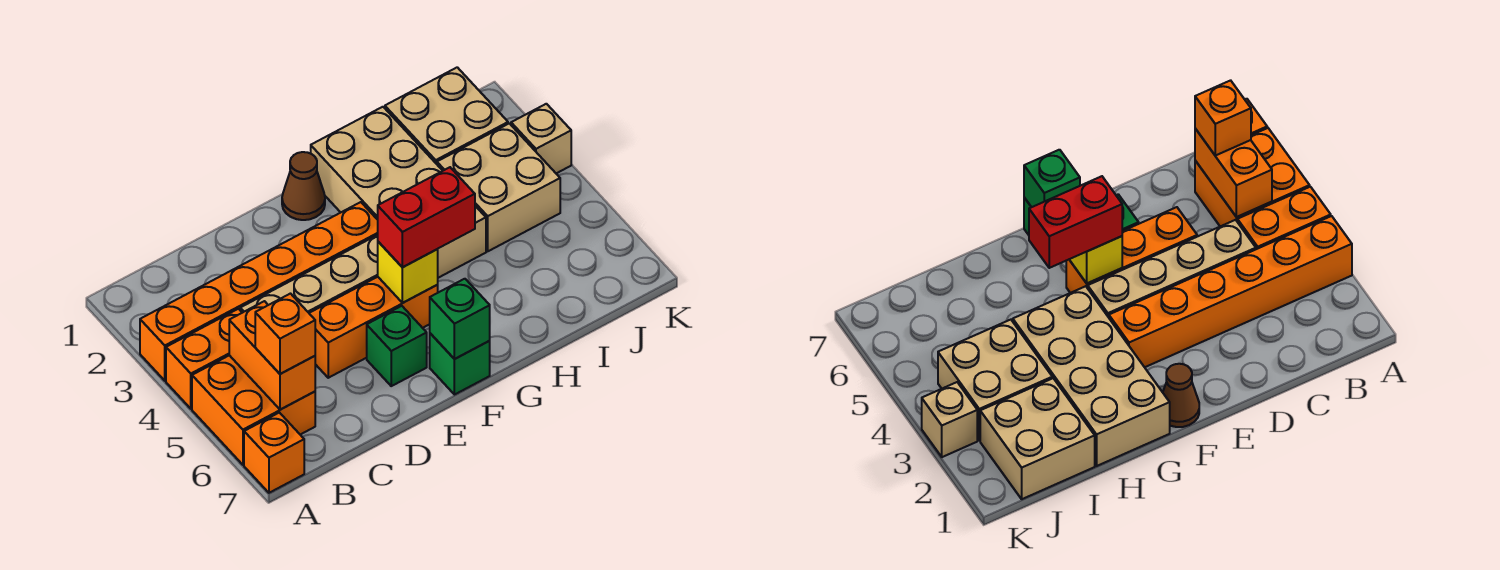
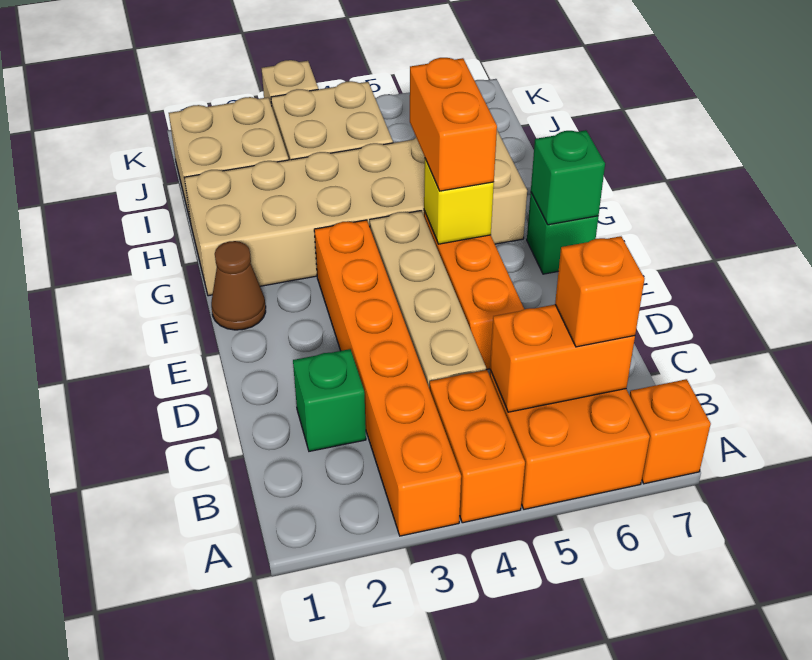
green 1x1 brick [367,306,427,386] -> green 1x1 brick moved to [293,349,366,451]
red 1x2 brick [378,167,475,267] -> orange 1x2 brick [410,58,497,191]
tan 2x4 brick [311,107,486,278] -> tan 2x6 brick [184,131,527,296]

